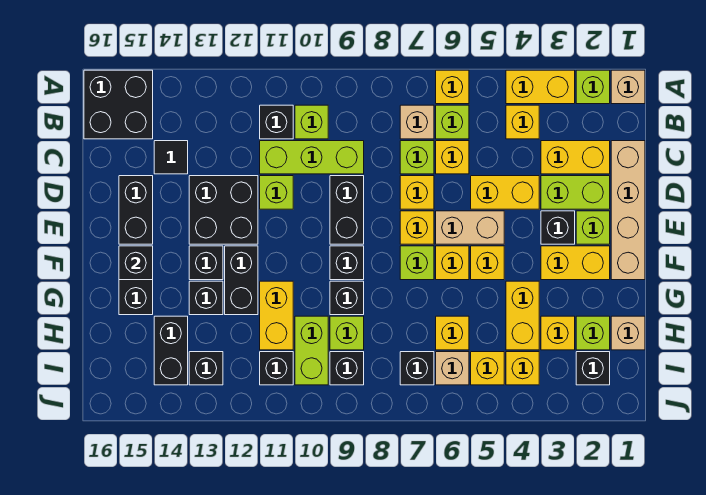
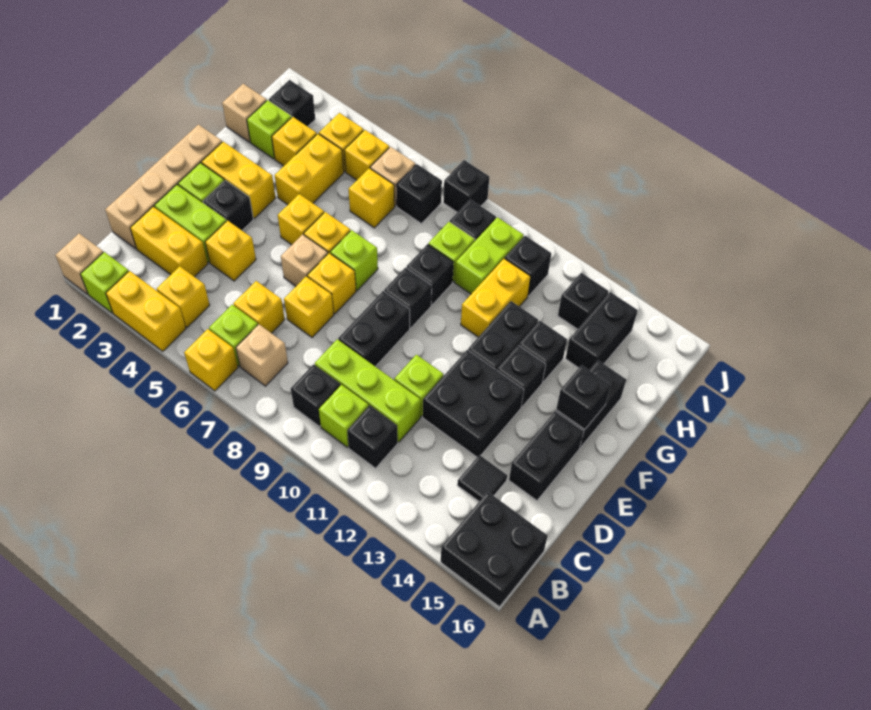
none -> black 1x1 brick [291,364,340,427]
lime 1x1 brick [400,141,434,174] -> none
yellow 1x2 brick [471,176,539,209] -> yellow 1x1 brick [205,220,256,281]
tan 1x2 brick [436,211,504,244] -> tan 1x1 brick [281,234,328,286]
none -> black 1x1 brick [443,160,489,212]

